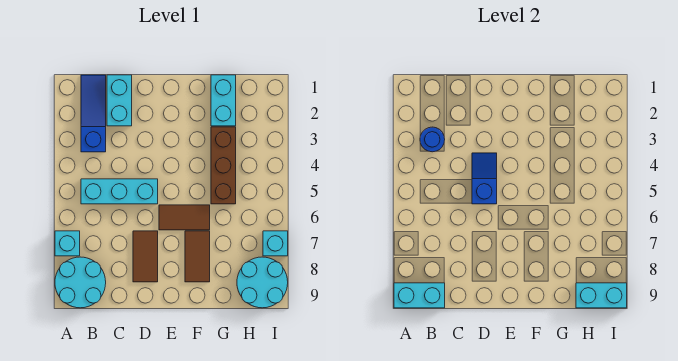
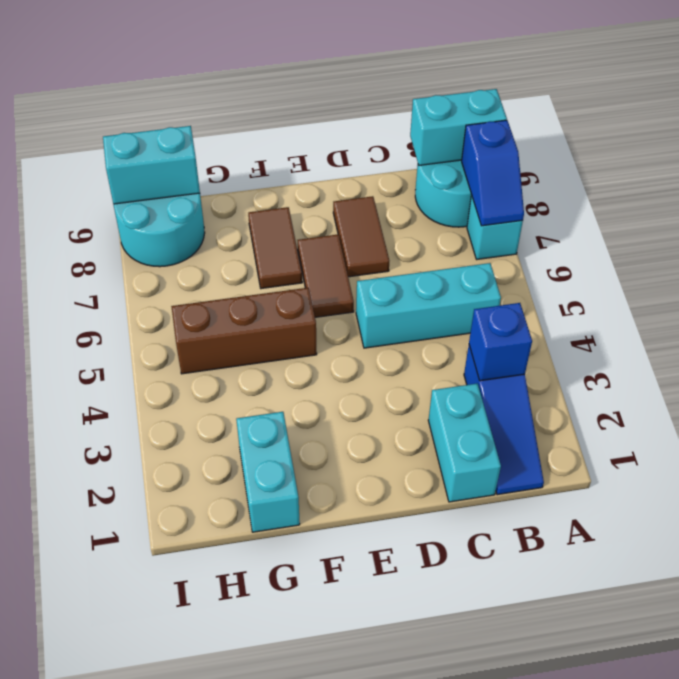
blue 1x1 round brick [420,127,445,152] -> blue 1x1 brick [469,303,532,381]
blue 1x2 slope [472,153,497,204] -> blue 1x2 slope moved to [462,120,524,226]
brown 1x2 tile [159,205,210,230] -> brown 1x2 tile turned to [298,235,354,317]
brown 1x3 brick [211,127,236,204] -> brown 1x3 brick turned to [171,288,317,374]
cyan 1x1 brick [263,231,288,256] -> none

